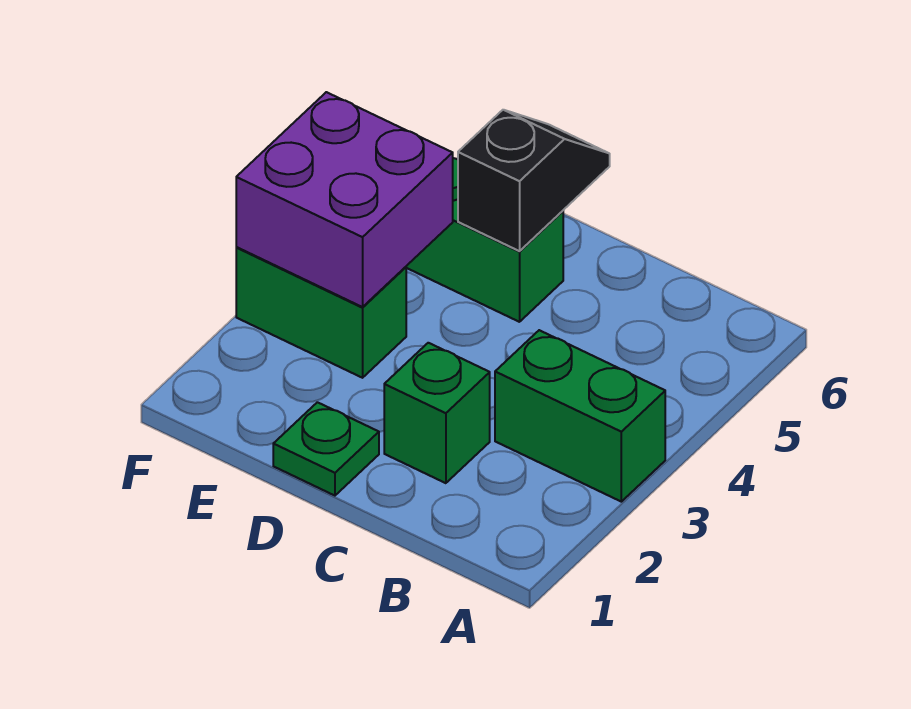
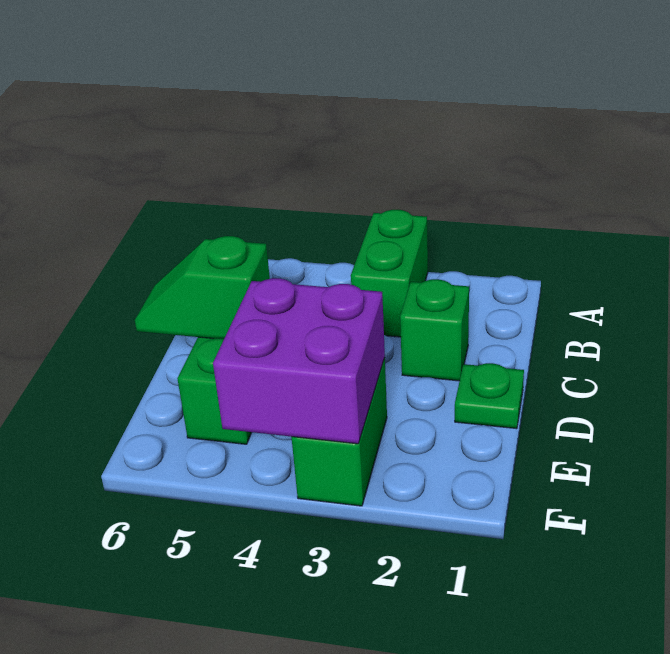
black 1x2 slope [458,110,610,251] -> green 1x2 slope [135,236,270,339]

